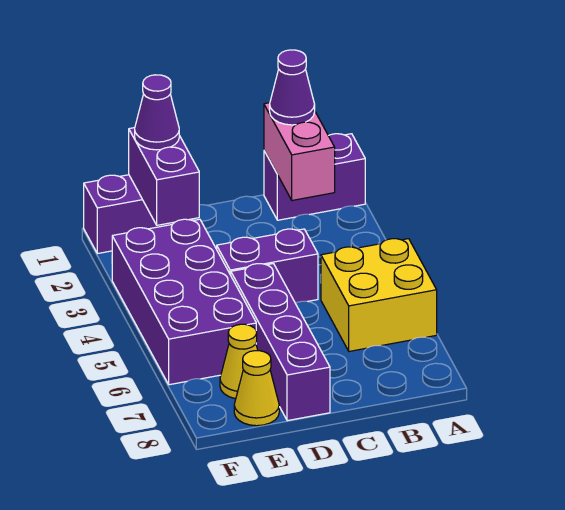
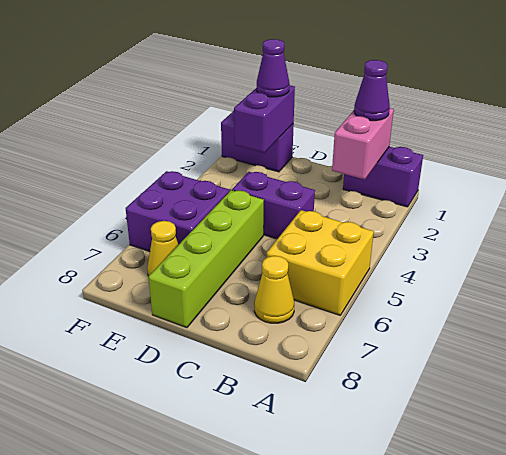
purple 1x4 brick [231,264,330,421] -> lime 1x4 brick [148,190,264,328]
purple 2x4 brick [112,219,256,385] -> purple 2x2 brick [126,171,230,252]
yellow 1x1 cone [234,351,279,426] -> yellow 1x1 cone moved to [254,256,294,323]

